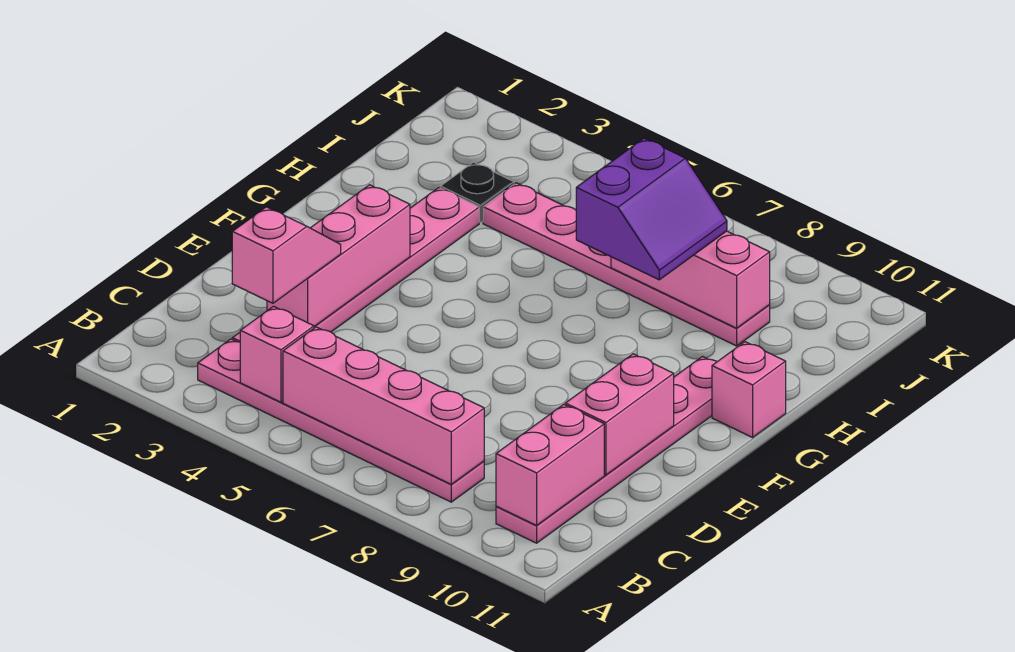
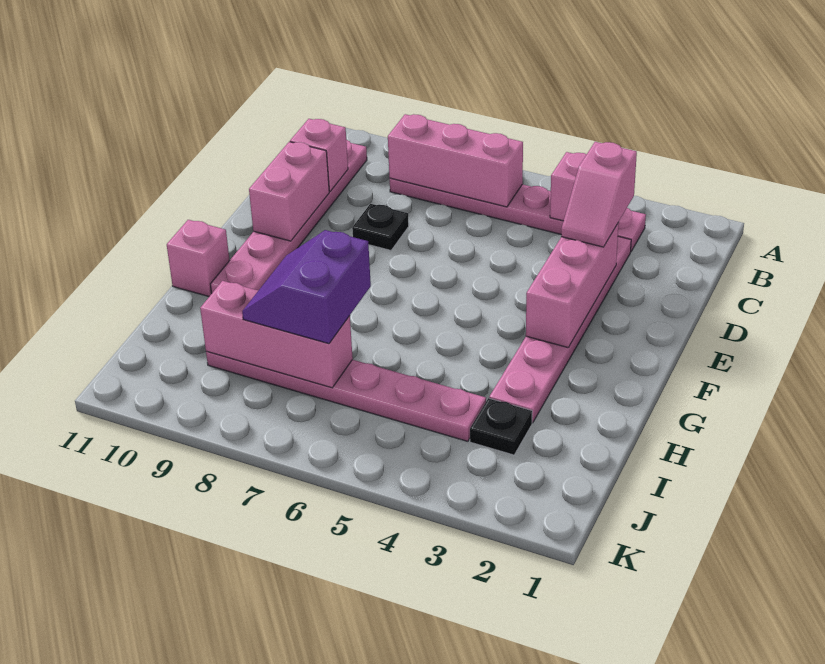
pink 1x4 brick [283,327,484,484] -> pink 1x3 brick [388,114,523,207]
pink 1x2 brick [496,404,604,525] -> pink 1x1 brick [290,119,348,191]
none -> black 1x1 plate [352,204,409,250]

